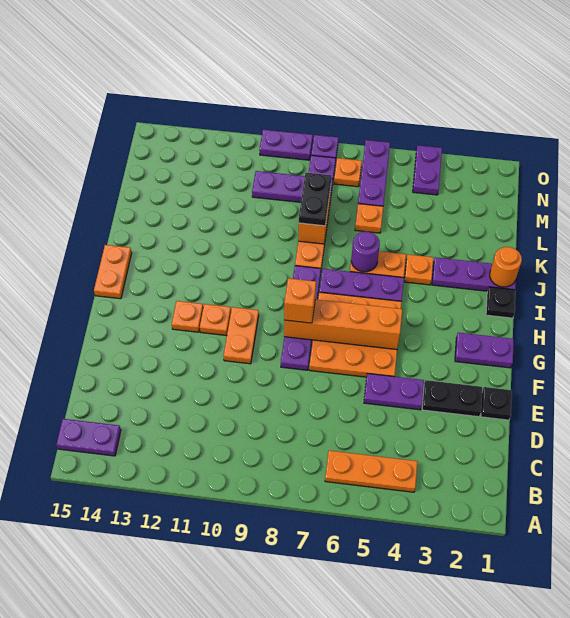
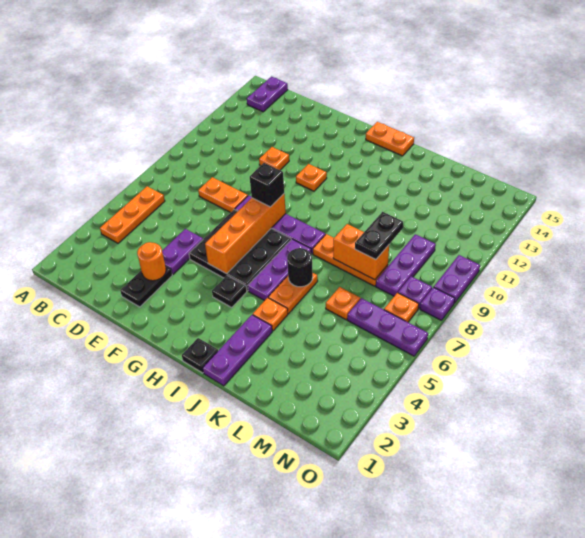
black 1x1 plate [481,387,512,420] -> black 1x1 plate moved to [212,276,247,307]
orange 3x3 plate [309,292,402,377] -> black 3x3 plate [189,210,291,291]
orange 1x2 plate [223,307,259,364] -> orange 1x2 plate moved to [198,177,248,213]
purple 1x2 plate [455,333,514,368] -> none
orange 1x1 brick [284,278,316,323] -> black 1x1 brick [250,163,284,207]
orange 1x1 plate [172,301,203,332] -> orange 1x1 plate moved to [259,147,289,170]
orange 1x1 round brick [490,247,522,287] -> orange 1x1 round brick moved to [137,242,166,281]
purple 1x1 round brick [351,232,380,272] -> black 1x1 round brick [287,248,313,287]
black 1x2 plate [299,173,331,226] -> black 1x2 plate turned to [355,212,403,260]
purple 1x2 plate [413,145,442,195] -> none

